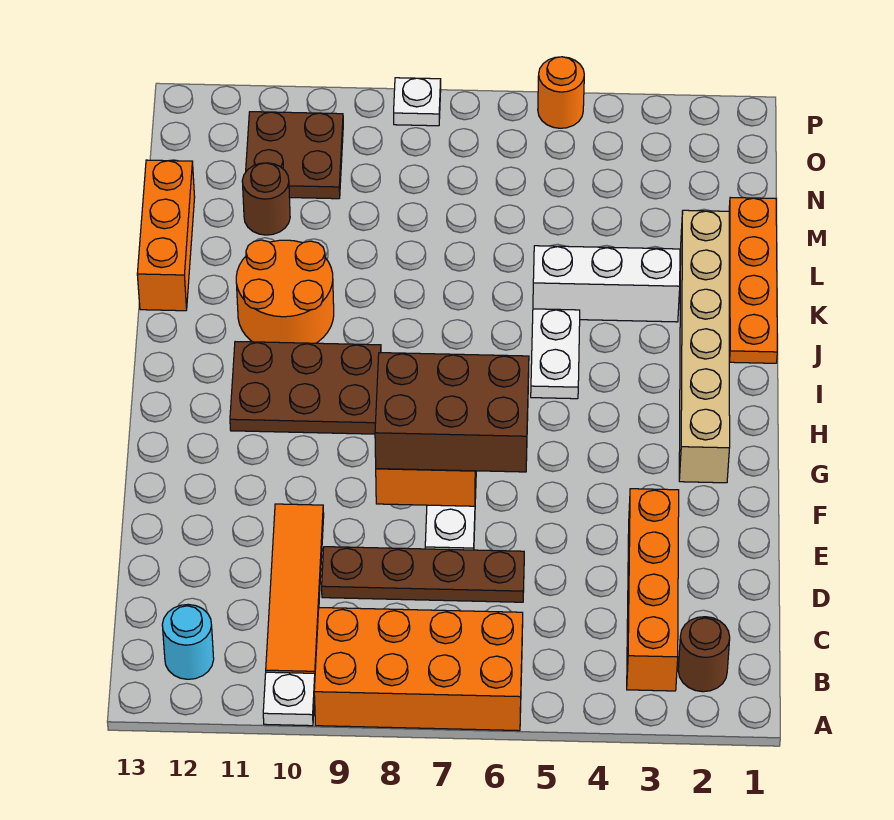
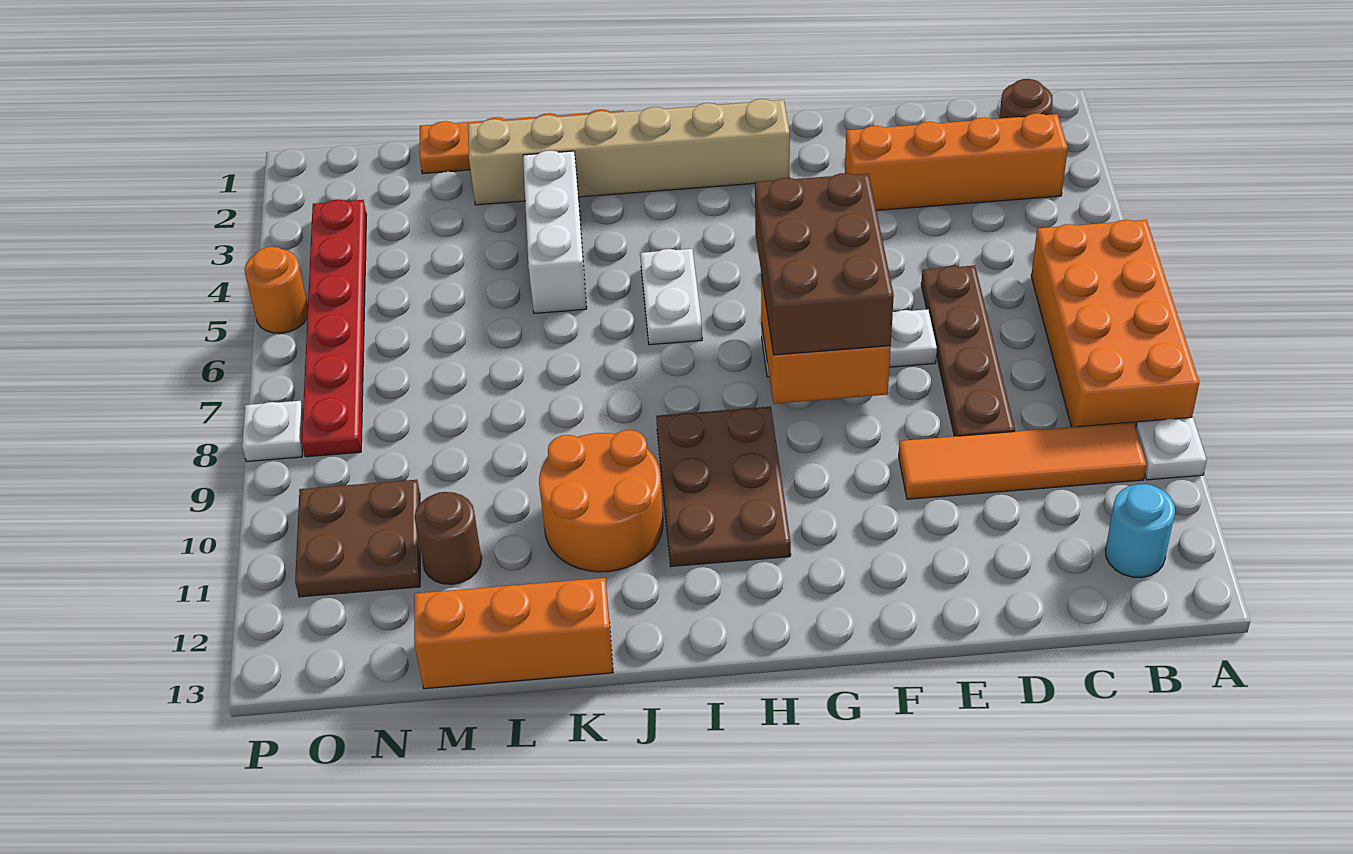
white 1x2 plate [531,309,580,399] -> white 1x2 plate turned to [640,249,702,345]
none -> red 1x6 plate [302,200,366,457]

